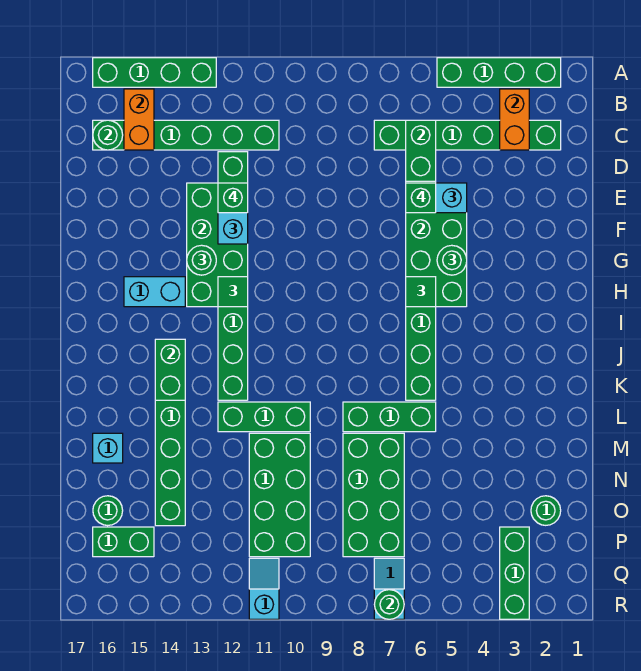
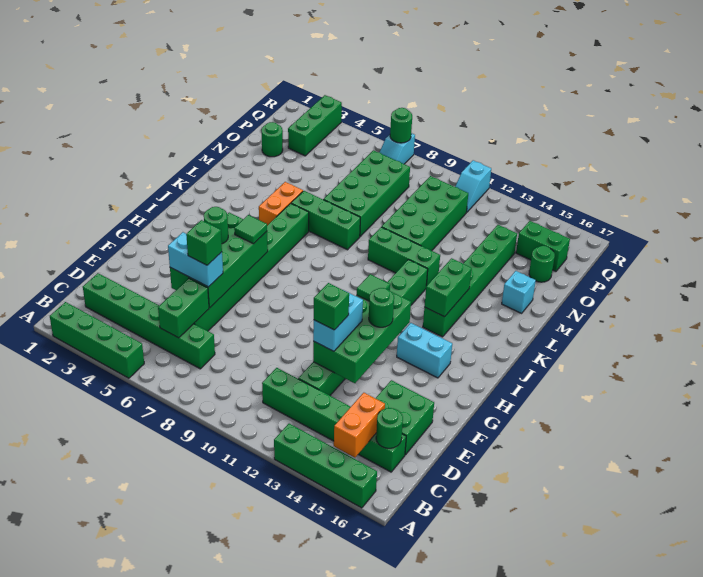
orange 1x2 brick [500,89,529,150] -> orange 1x2 brick moved to [259,182,303,225]
none -> green 2x2 brick [376,380,434,455]

